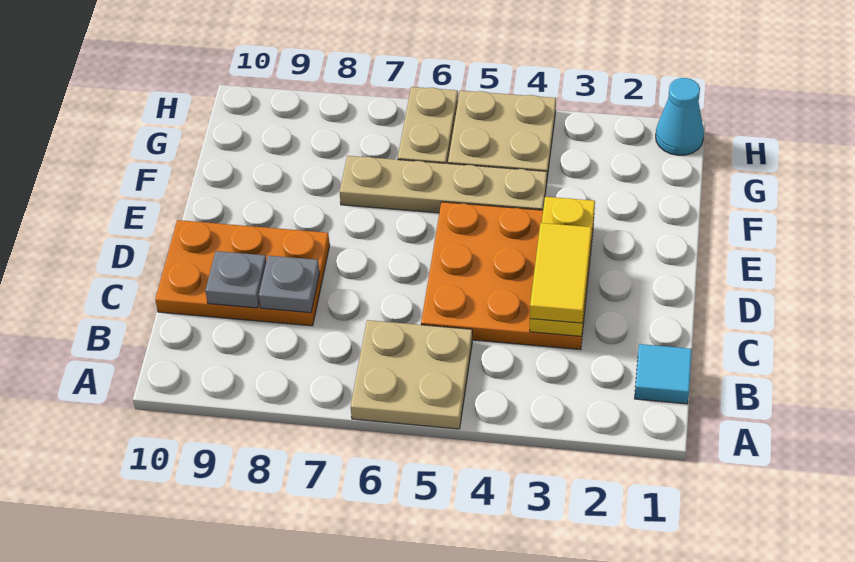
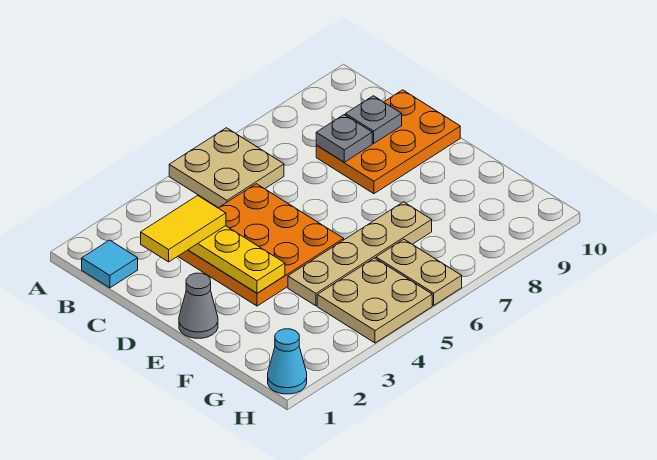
yellow 1x2 tile [530,223,592,323] -> yellow 1x2 tile turned to [141,195,226,262]
none -> grey 1x1 cone [179,273,218,338]

